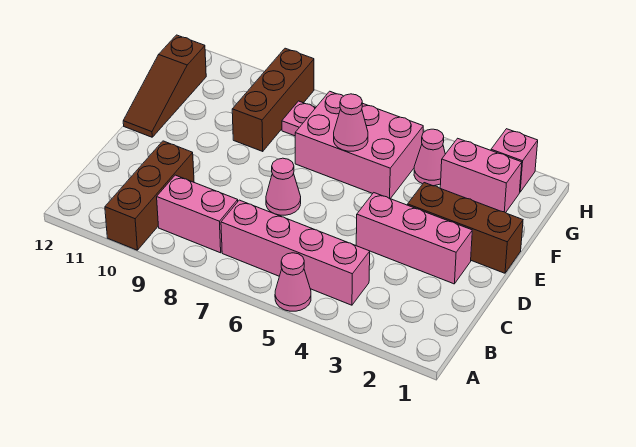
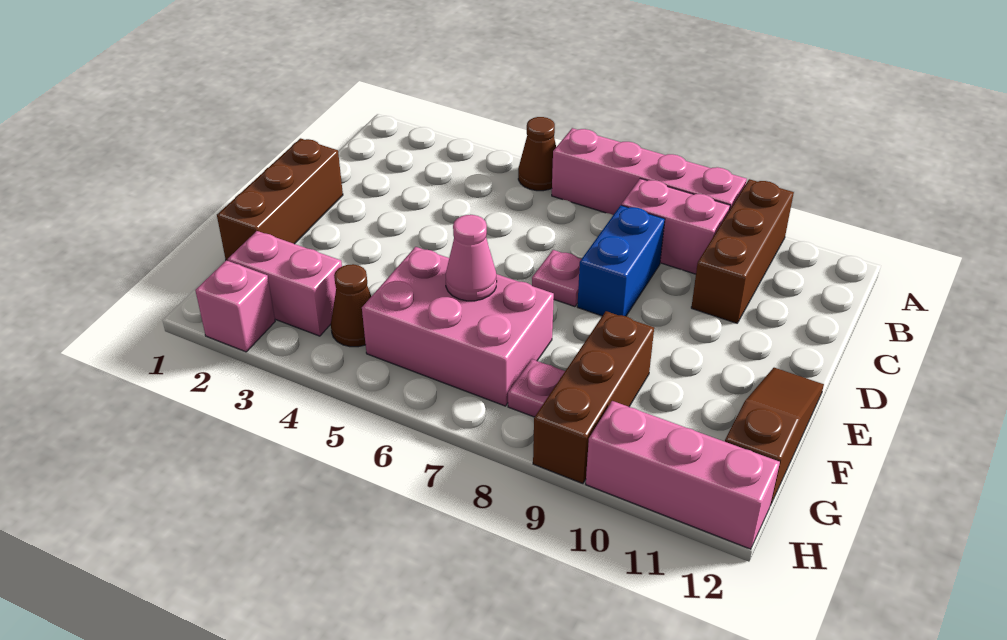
pink 1x1 cone [275,253,311,311] -> brown 1x1 cone [518,117,556,191]
pink 1x4 brick [221,200,370,305] -> pink 1x4 brick moved to [552,128,747,215]
none -> blue 1x2 brick [577,205,665,316]
pink 1x3 brick [356,193,472,284] -> pink 1x3 brick moved to [586,401,780,549]
pink 1x1 cone [266,158,301,215] -> pink 1x1 plate [532,250,581,307]
brown 1x3 brick [408,183,523,273] -> brown 1x3 brick turned to [217,138,343,261]
pink 1x1 cone [414,129,445,186] -> brown 1x1 cone [331,264,371,347]

